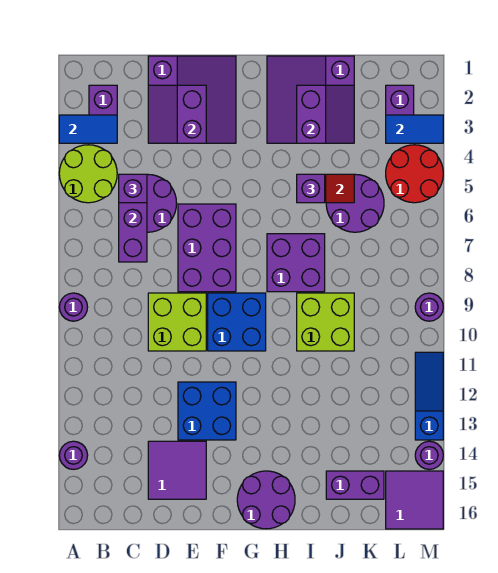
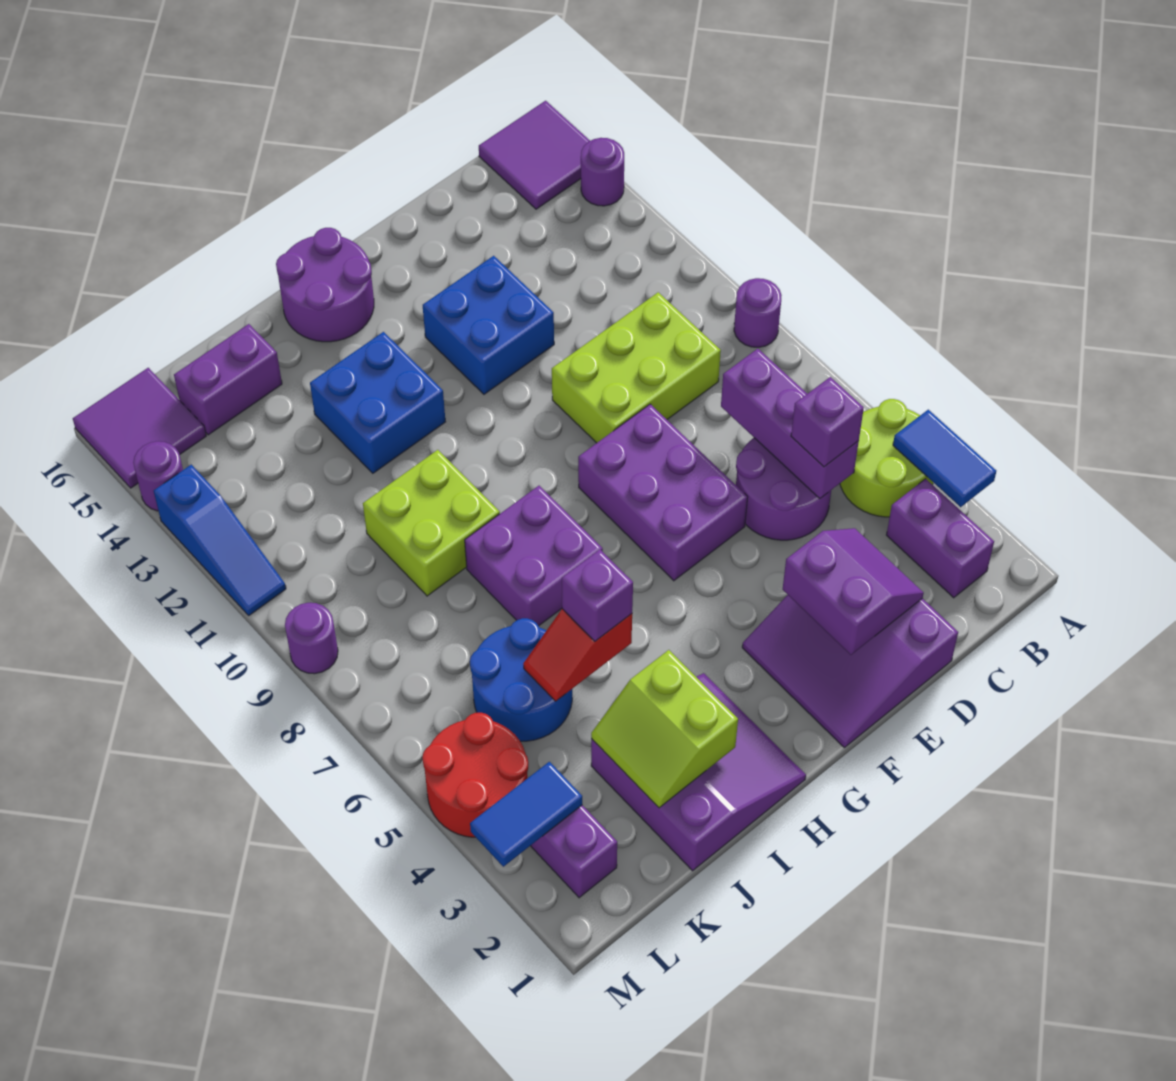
blue 1x2 tile [59,115,117,143] -> blue 1x2 tile turned to [893,410,996,507]
lime 2x2 brick [148,293,206,351] -> lime 2x3 brick [552,292,721,443]
purple 2x2 tile [148,441,206,499] -> purple 2x2 tile moved to [479,101,590,209]
blue 2x2 brick [208,293,266,351] -> blue 2x2 brick moved to [310,332,445,473]
purple 2x2 slope [297,85,354,143] -> lime 2x2 slope [591,650,738,808]
purple 2x2 round brick [326,174,384,232] -> blue 2x2 round brick [470,618,572,741]

